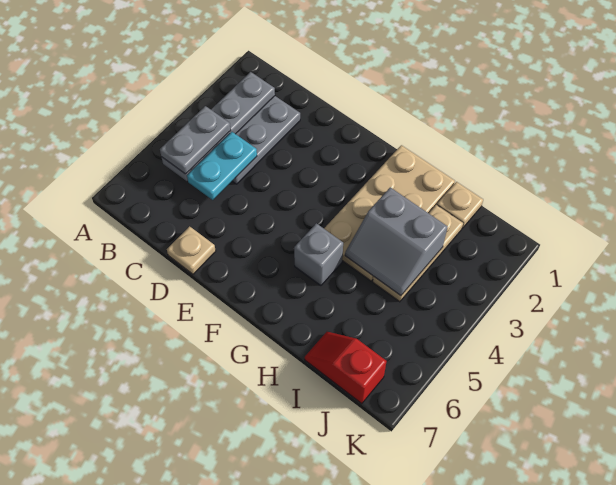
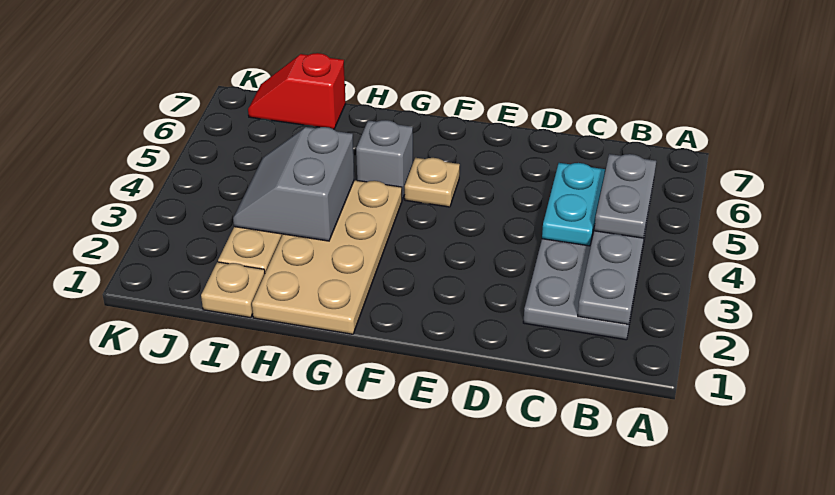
tan 1x1 plate [167,226,216,274] -> tan 1x1 plate moved to [405,158,460,207]
grey 2x2 slope [345,187,448,296] -> grey 2x2 slope turned to [233,127,354,241]
red 1x2 slope [305,332,387,404] -> red 1x2 slope turned to [248,53,346,129]

